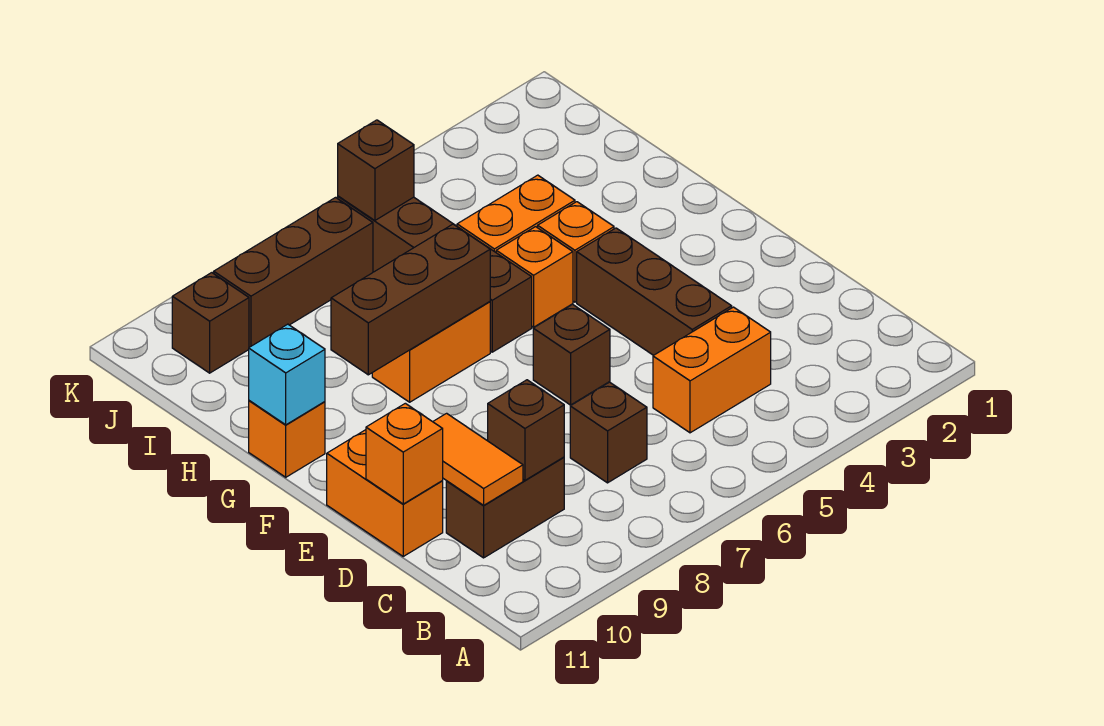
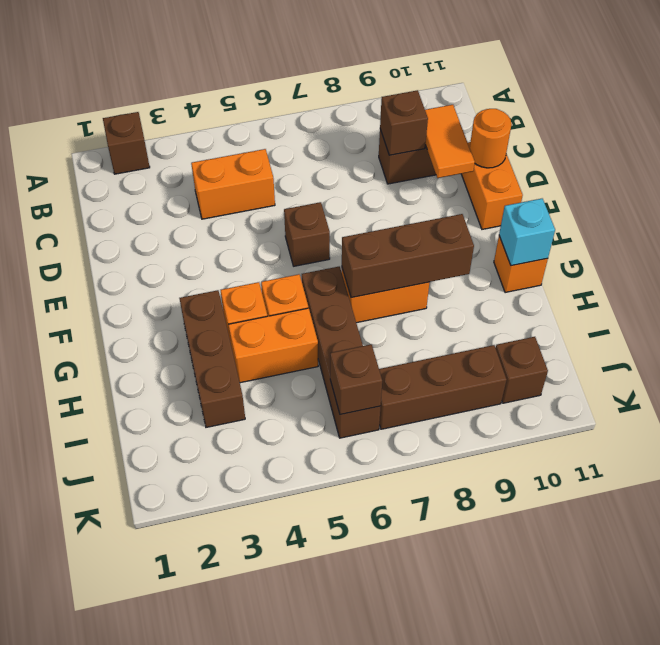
brown 1x1 brick [570,382,647,483] -> brown 1x1 brick moved to [103,112,150,174]
brown 1x3 brick [577,228,732,355] -> brown 1x3 brick moved to [179,290,245,427]
orange 1x1 brick [366,403,443,504] -> orange 1x1 round brick [470,109,512,168]

